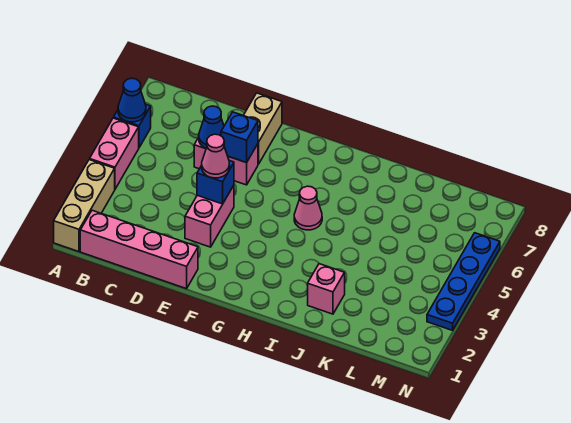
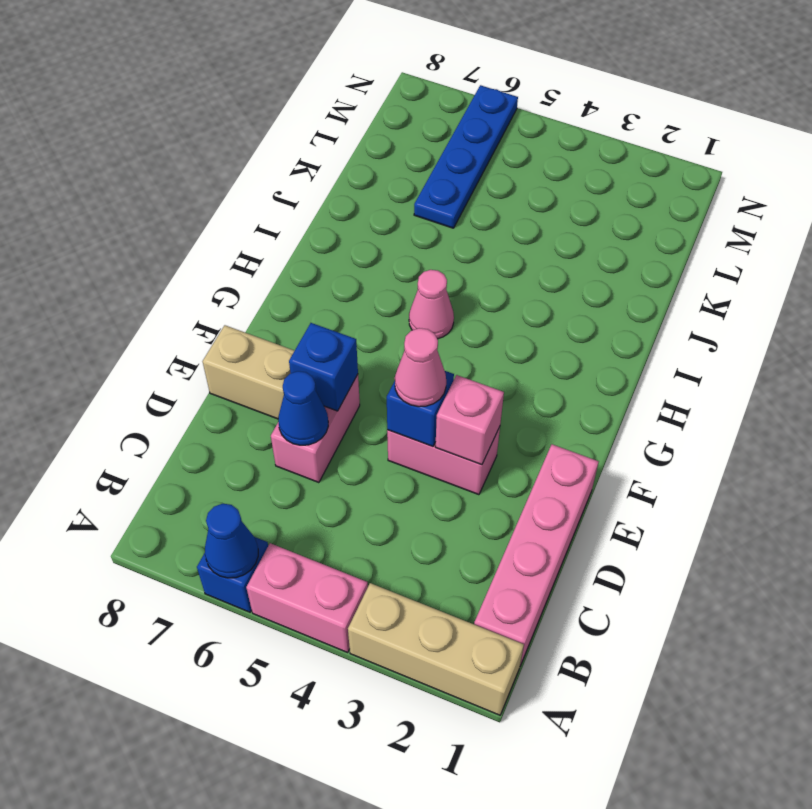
pink 1x1 brick [308,264,345,314] -> pink 1x1 brick moved to [435,375,504,465]
blue 1x4 plate [427,233,500,330] -> blue 1x4 plate turned to [414,85,518,228]

